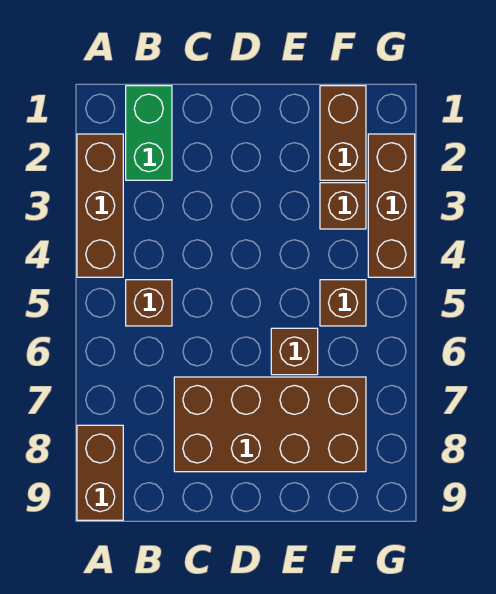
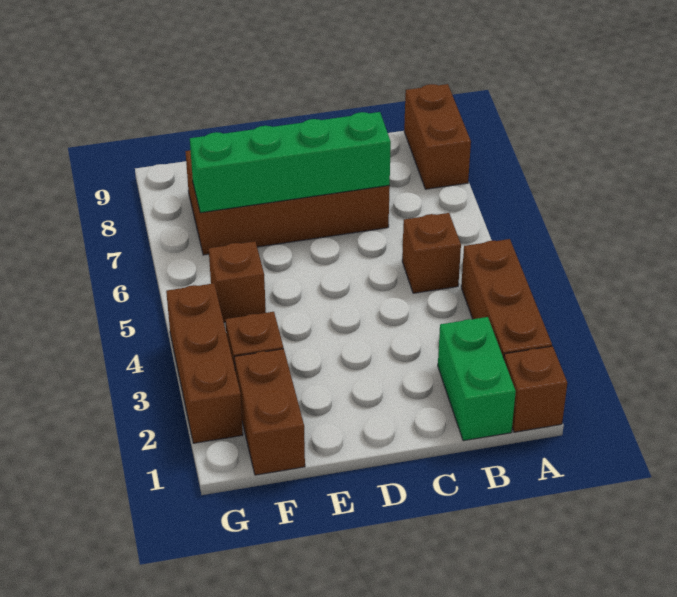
none -> green 1x4 brick [190,112,391,213]
brown 1x1 brick [271,328,318,375] -> brown 1x1 brick moved to [504,346,567,432]

